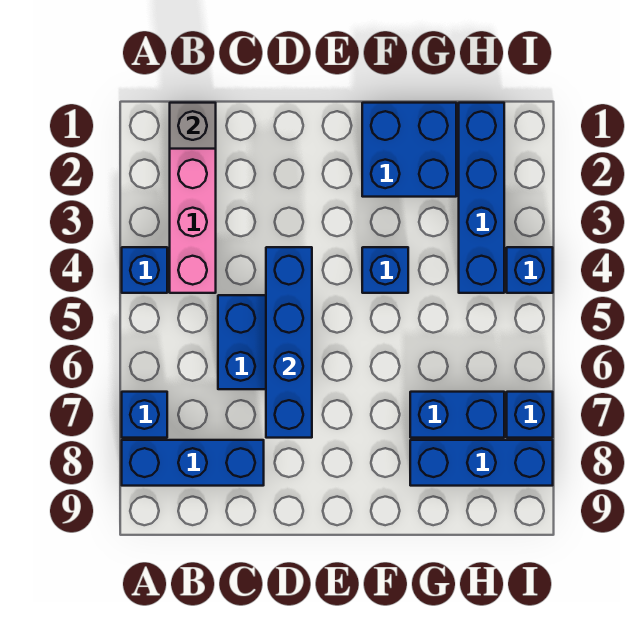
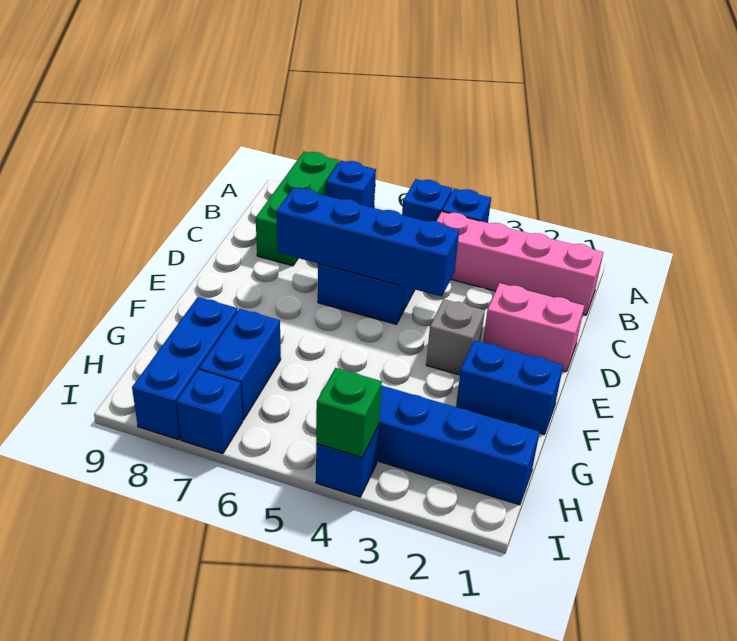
blue 1x3 brick [122,440,264,486] -> green 1x3 brick [256,152,339,266]
grey 1x1 brick [170,103,216,149] -> grey 1x1 brick moved to [426,299,485,375]
none -> pink 1x2 brick [483,283,584,371]
blue 2x2 brick [362,103,456,197] -> blue 1x2 brick [456,340,563,434]
blue 1x1 brick [362,247,408,293] -> blue 1x1 brick moved to [402,179,452,221]
none -> green 1x1 brick [316,368,382,457]

